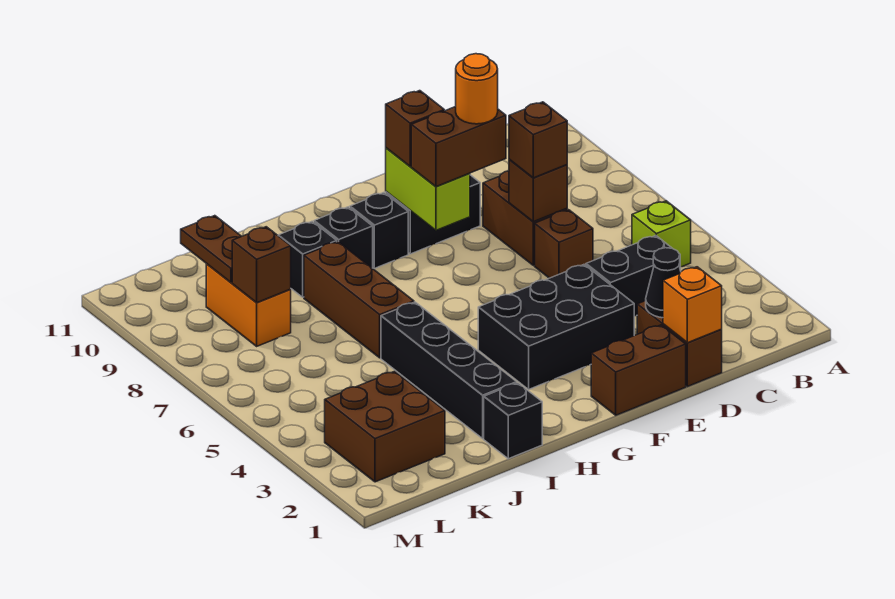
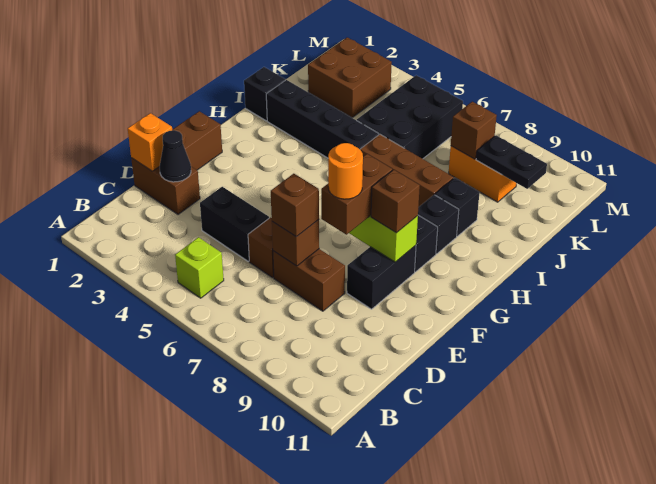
black 1x2 brick [586,236,680,316] -> black 1x2 brick turned to [200,187,269,261]
black 2x3 brick [478,265,634,389] -> black 2x3 brick moved to [357,75,463,159]
brown 1x2 plate [181,216,241,282] -> black 1x2 plate [476,136,547,189]

